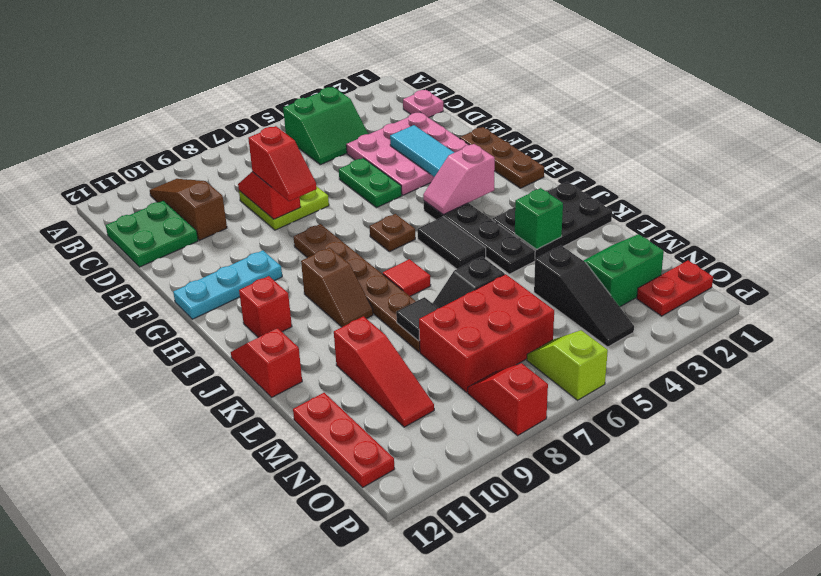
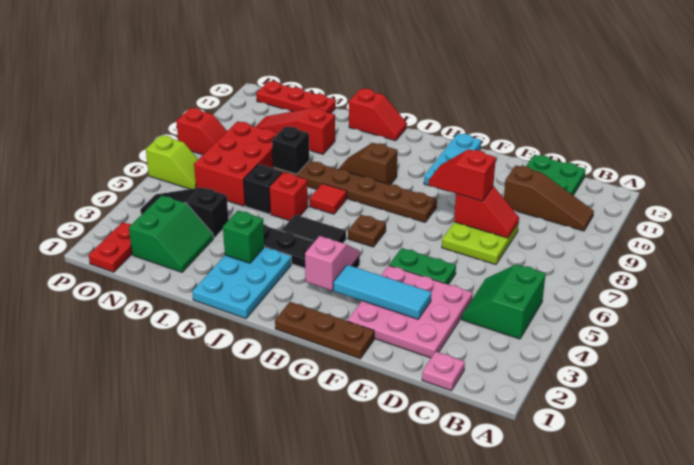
red 1x1 brick [239,276,292,338] -> red 1x1 brick moved to [269,172,308,221]
black 2x3 plate [492,182,612,259] -> cyan 2x3 plate [192,247,292,319]
black 1x1 tile [396,297,438,341] -> black 1x1 brick [272,126,309,174]

